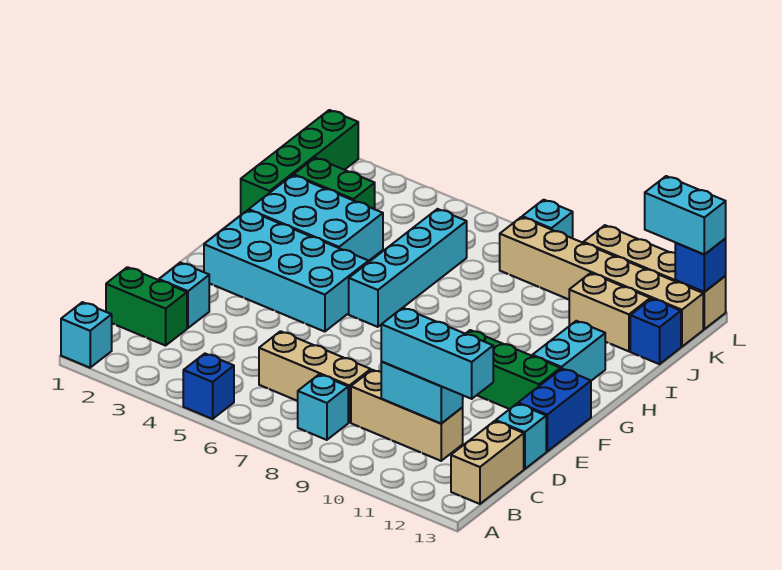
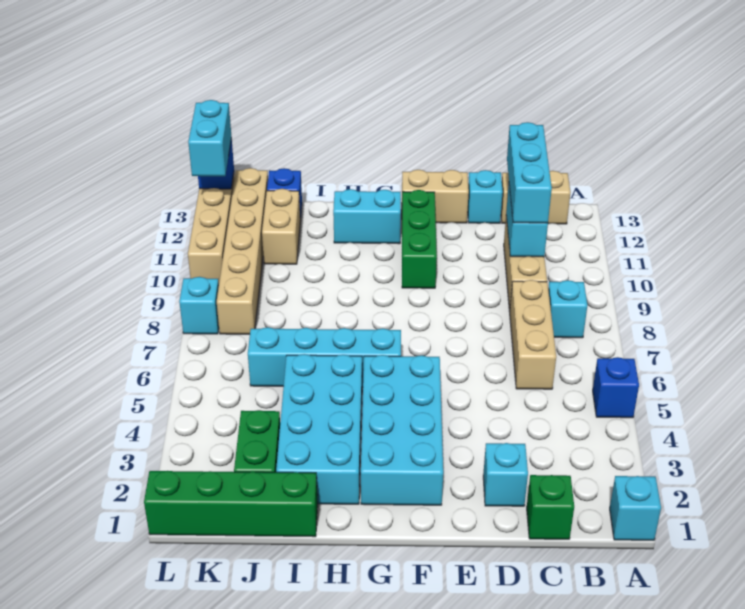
green 1x2 brick [106,267,187,346] -> green 1x1 brick [527,475,574,539]
blue 1x2 brick [518,369,591,451] -> tan 1x2 brick [402,170,469,223]
cyan 2x3 brick [249,175,383,261] -> cyan 2x4 brick [276,354,362,504]

